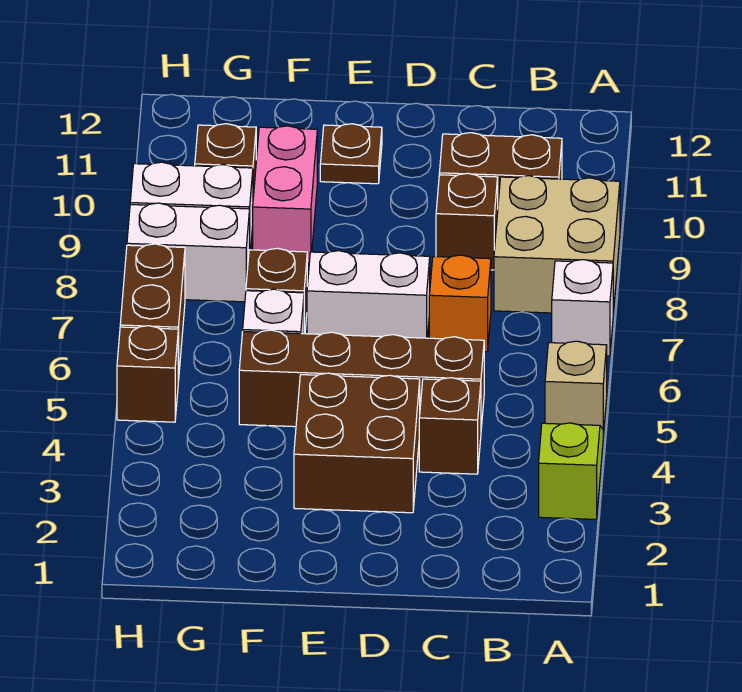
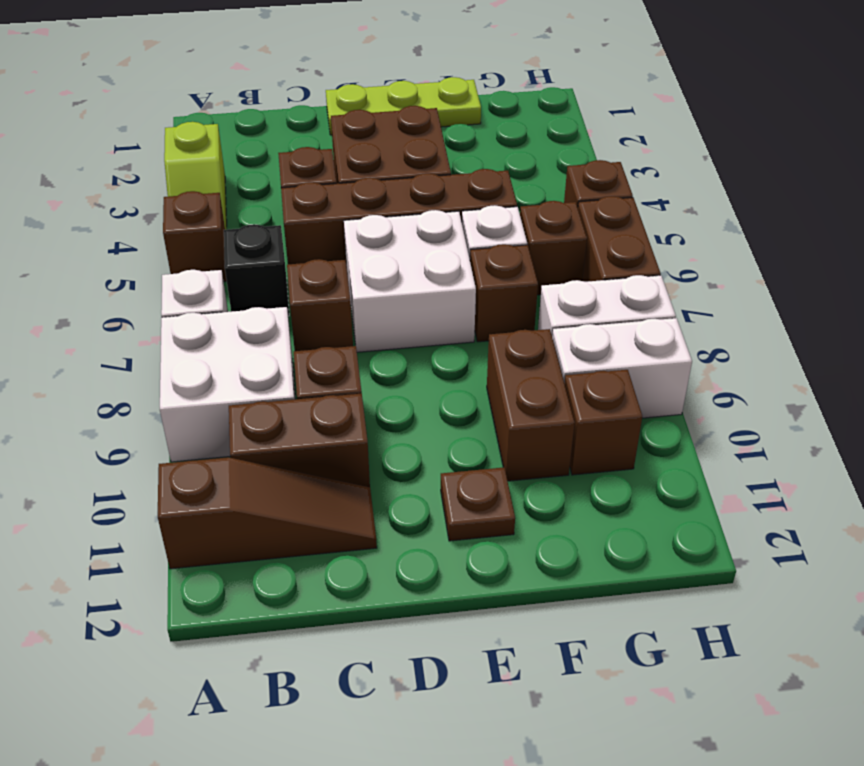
tan 1x1 brick [545,341,607,436] -> brown 1x1 brick [163,191,227,282]
tan 2x2 brick [494,176,620,314] -> white 2x2 brick [160,307,296,462]
none -> brown 1x3 slope [158,457,377,569]
none -> black 1x1 brick [224,224,289,316]
orange 1x1 brick [429,255,491,352] -> brown 1x1 brick [287,259,353,351]
none -> lime 1x3 plate [326,77,481,135]
white 1x2 brick [307,251,430,338] -> white 2x2 brick [344,210,476,352]
pink 1x2 brick [253,126,317,263] -> brown 1x2 brick [487,329,575,481]
none -> brown 1x1 brick [520,201,587,295]

